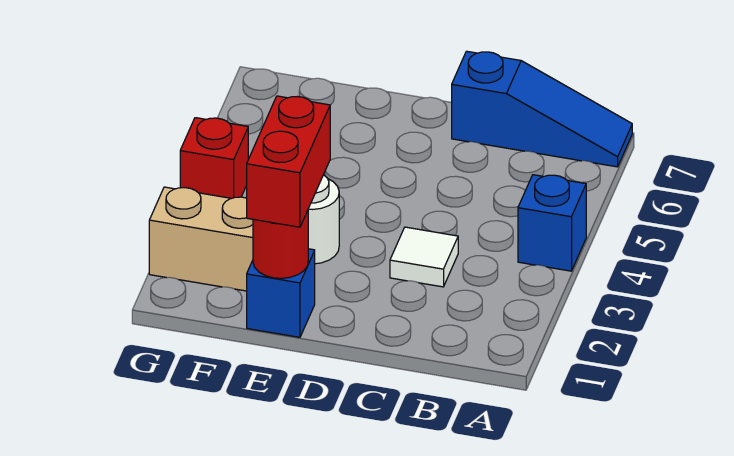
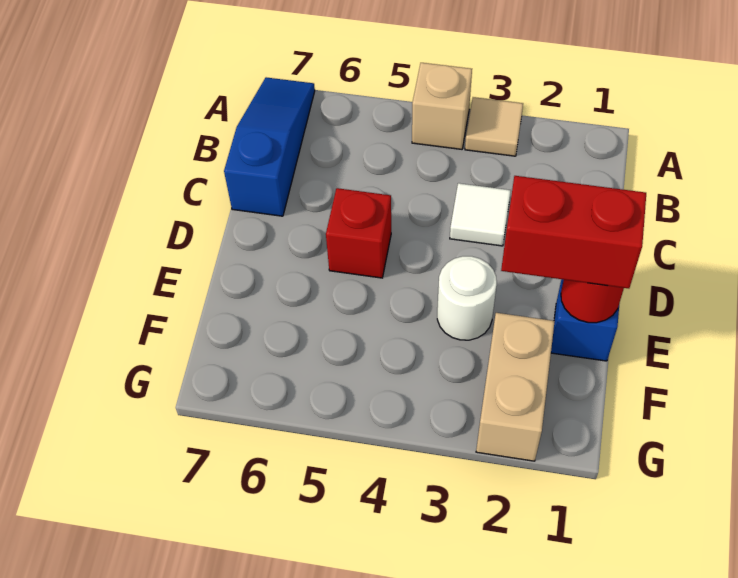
none -> tan 1x1 tile [465,97,523,156]
blue 1x1 brick [518,175,586,271] -> tan 1x1 brick [412,63,472,149]
red 1x1 brick [180,118,248,198] -> red 1x1 brick moved to [326,188,391,278]

